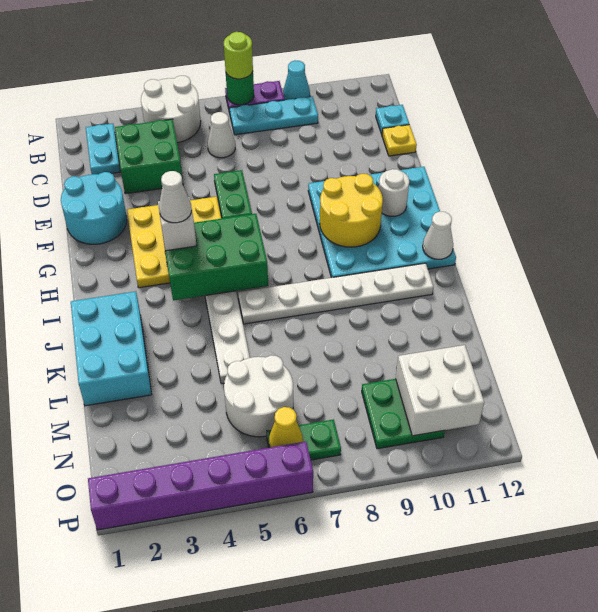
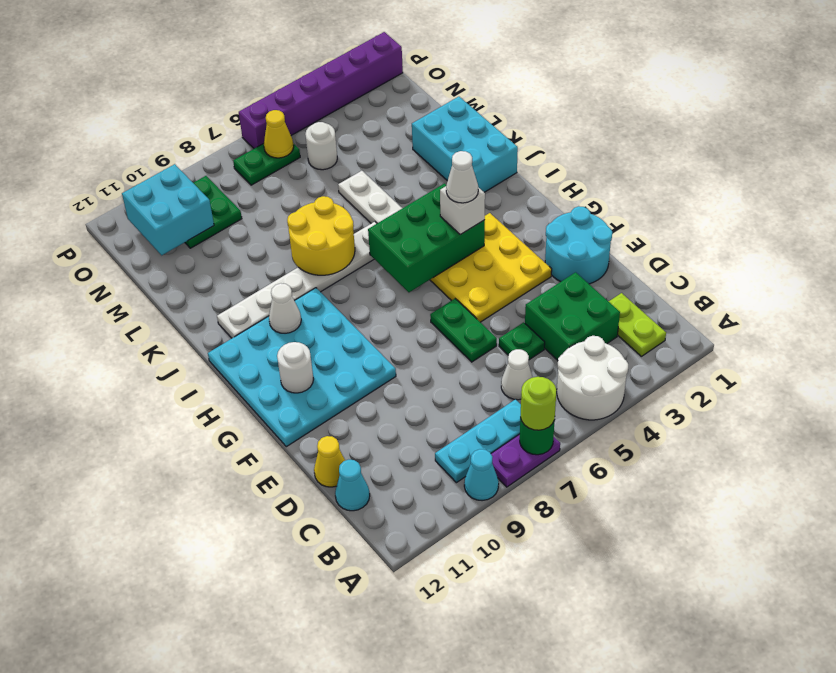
cyan 1x2 plate [86,124,120,174] -> lime 1x2 plate [608,293,666,356]
cyan 1x1 plate [376,105,409,134] -> cyan 1x1 cone [335,460,370,511]
none -> green 1x1 plate [499,322,545,360]
yellow 1x1 plate [382,125,417,156] -> yellow 1x1 cone [314,436,345,487]
yellow 2x2 round brick [320,174,383,247] -> yellow 2x2 round brick moved to [287,196,355,275]
white 1x1 cone [423,212,453,259] -> white 1x1 cone moved to [269,283,301,333]
white 2x2 round brick [224,355,293,437] -> white 1x1 round brick [305,122,337,170]
white 2x2 brick [396,345,484,436] -> cyan 2x2 brick [122,164,214,255]

